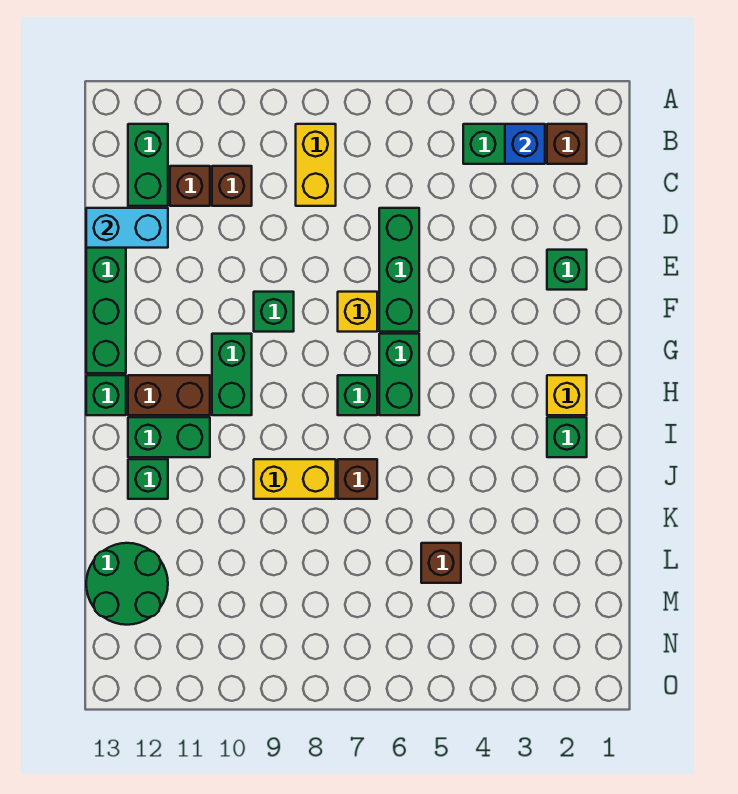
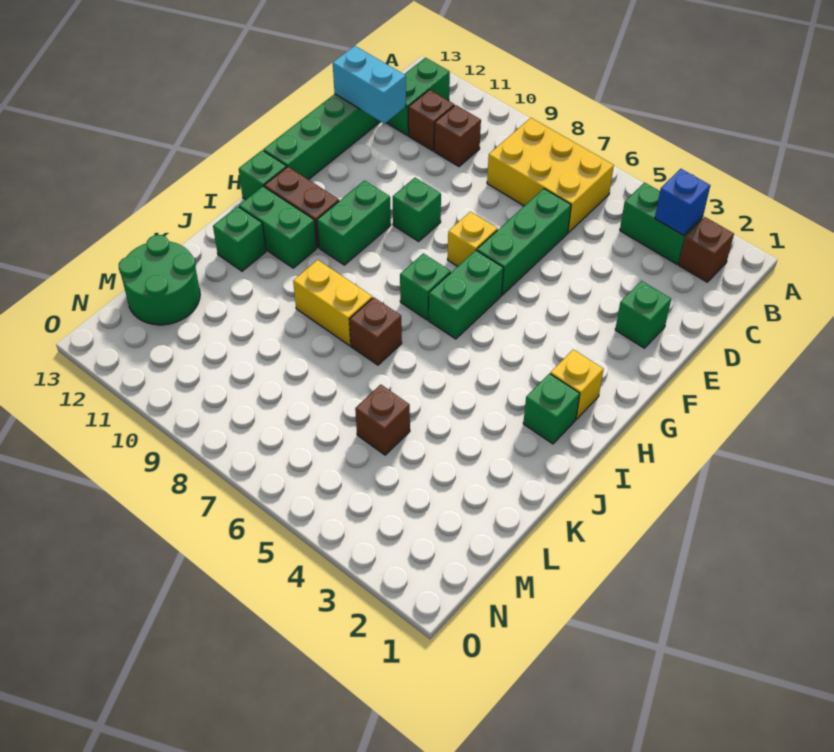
yellow 1x2 brick [296,124,336,206] -> yellow 2x3 brick [487,118,614,232]

